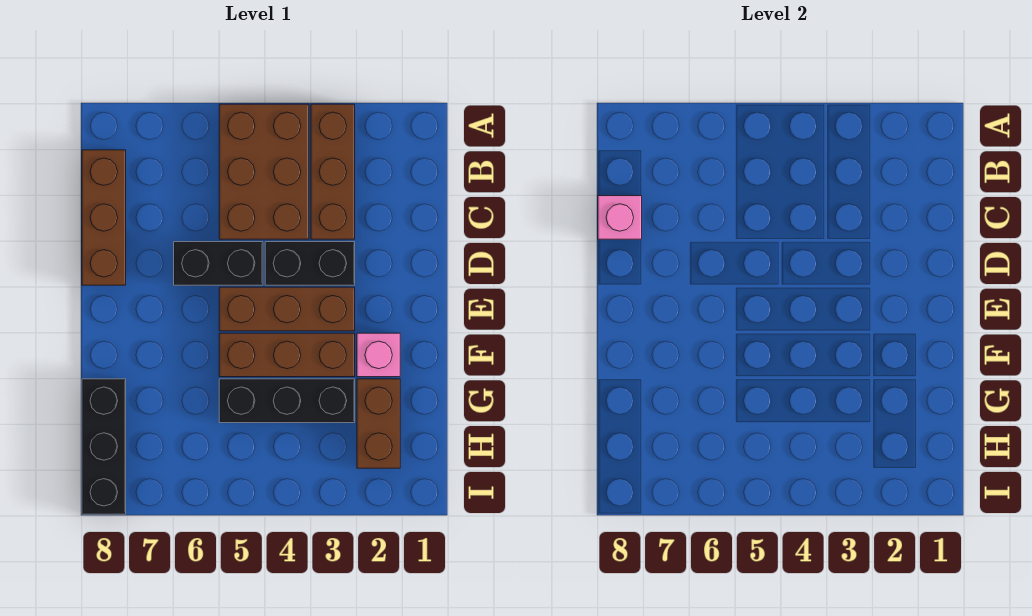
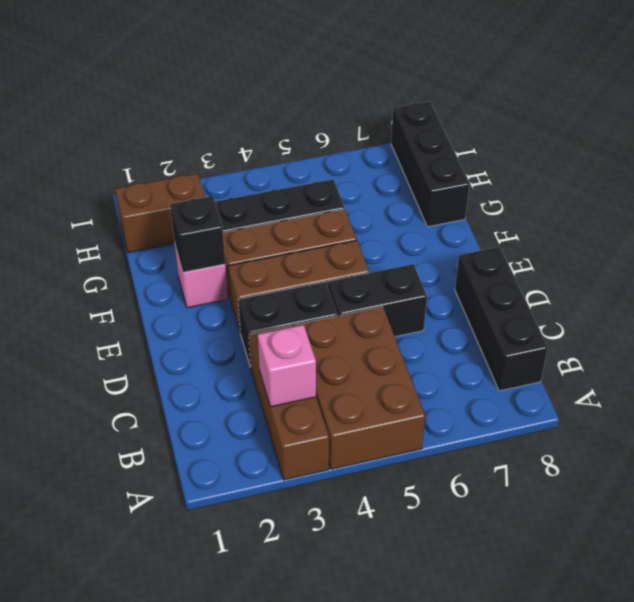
brown 1x3 brick [82,150,126,285] -> black 1x3 brick [455,247,548,391]
pink 1x1 brick [598,196,642,239] -> pink 1x1 brick moved to [258,325,316,407]
none -> black 1x1 brick [170,196,225,272]
brown 1x2 brick [357,379,400,468] -> brown 1x2 brick turned to [115,173,205,253]

